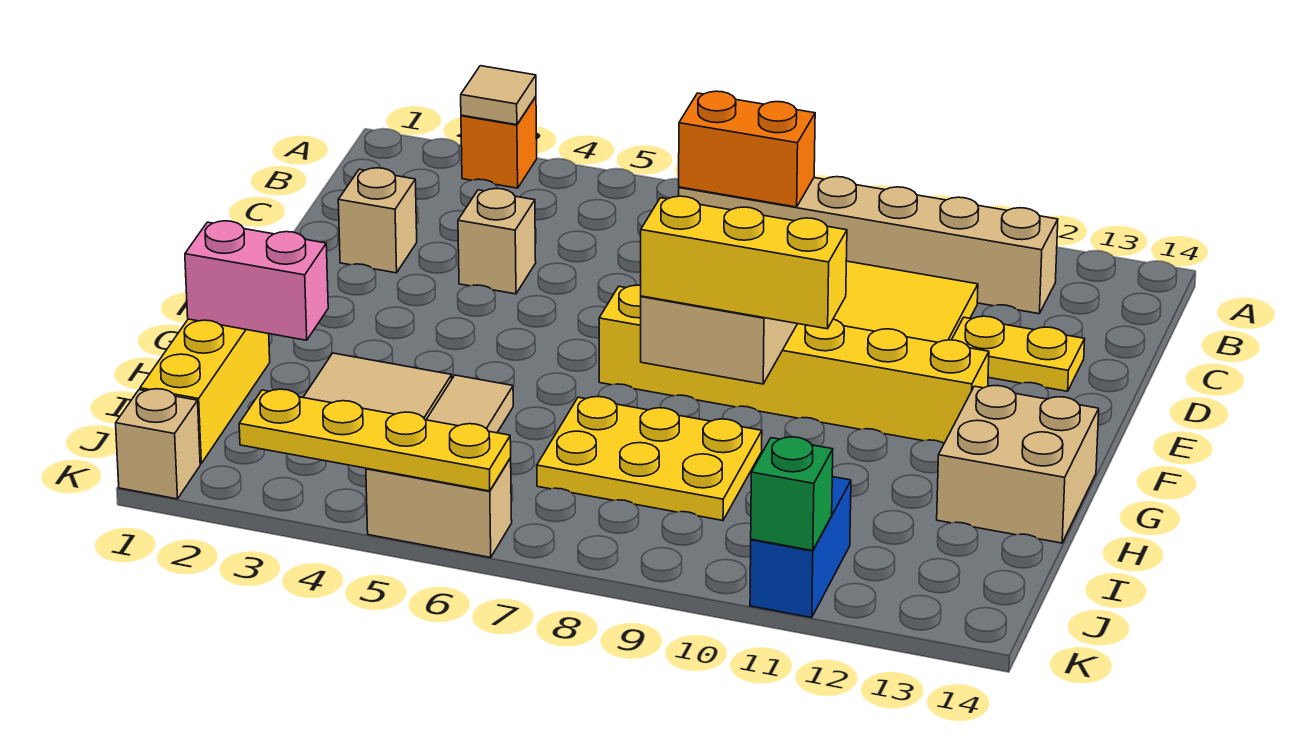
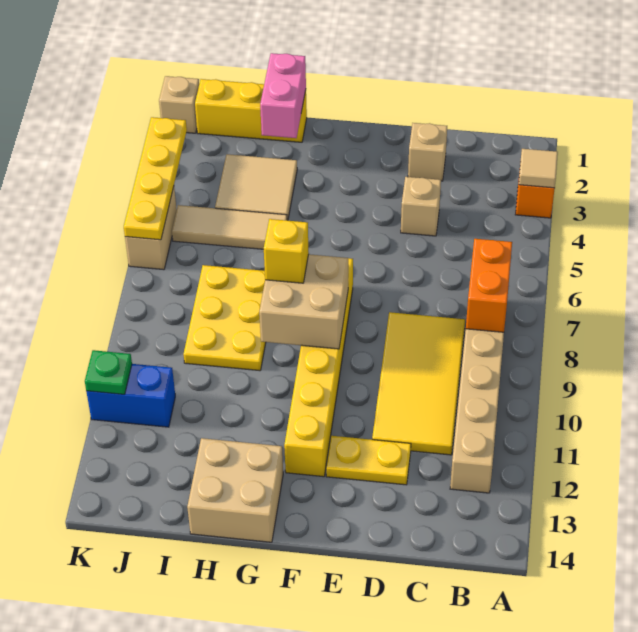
yellow 1x2 plate [952,316,1085,391] -> yellow 1x2 plate turned to [326,436,411,485]
yellow 1x3 brick [641,196,847,329] -> yellow 1x1 brick [264,219,309,283]
green 1x1 brick [751,437,833,551] -> green 1x1 plate [85,350,132,394]

